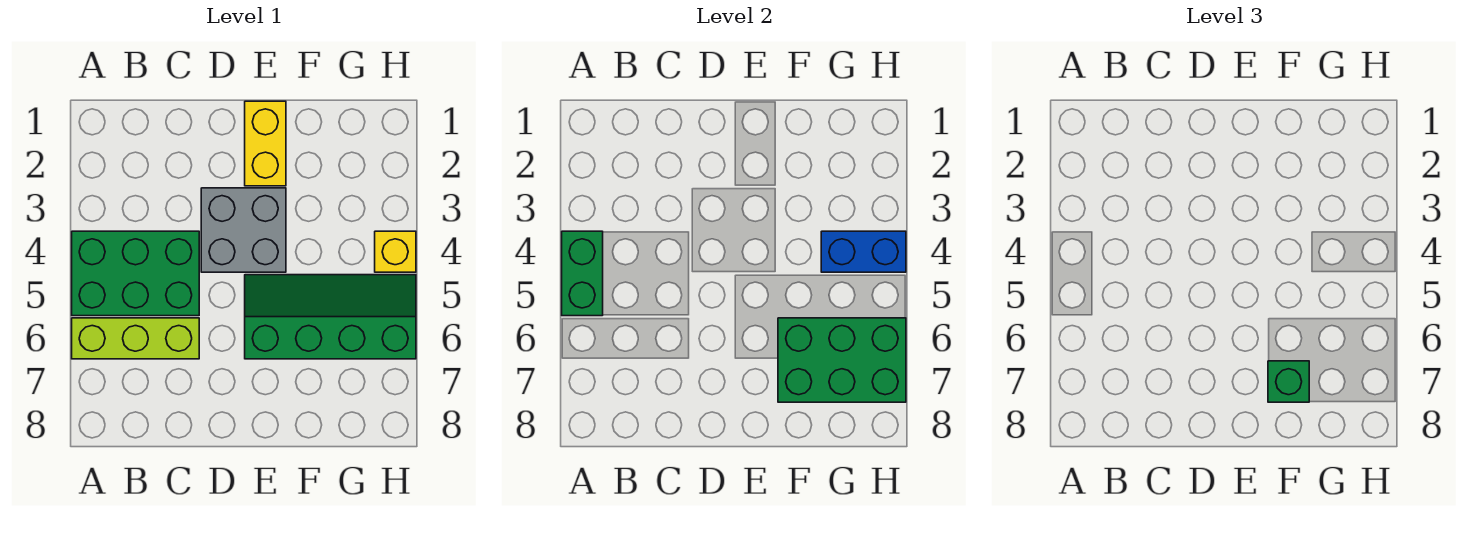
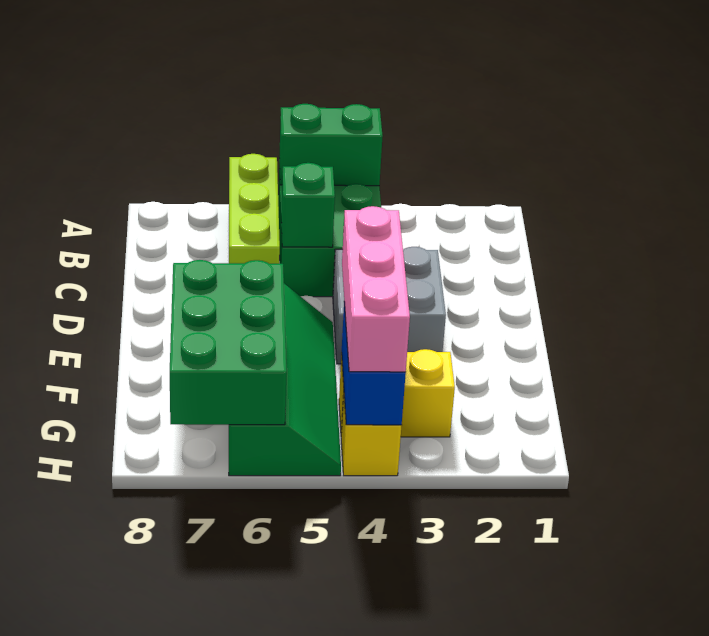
yellow 1x2 brick [245,101,286,186] -> yellow 1x2 brick moved to [339,349,455,437]
none -> pink 1x3 brick [342,206,410,372]
green 1x1 brick [1268,361,1309,402] -> green 1x1 brick moved to [281,163,335,247]

